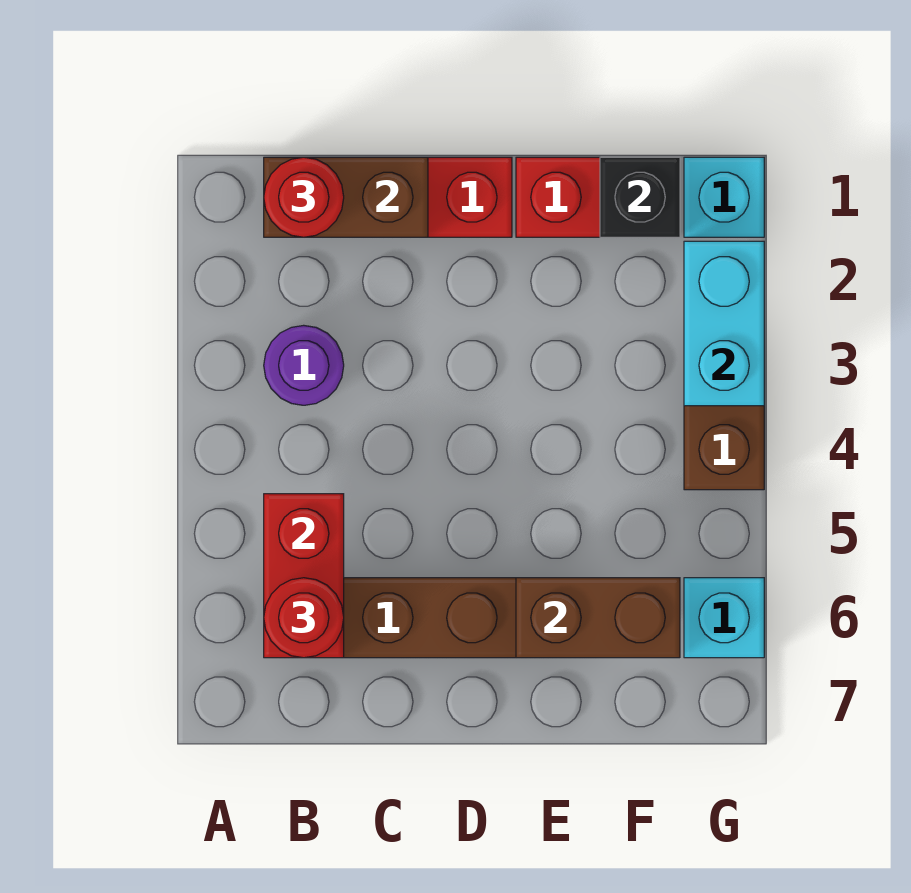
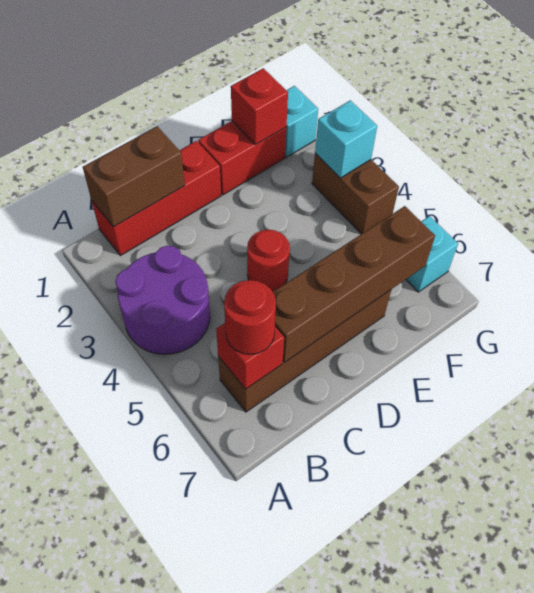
red 1x1 round brick [264,157,344,237] -> red 1x1 round brick moved to [247,230,290,292]
purple 1x1 round brick [264,325,344,405] -> purple 2x2 round brick [115,246,210,354]
red 1x2 brick [264,494,344,658] -> red 1x1 brick [216,323,284,389]
brown 1x2 brick [516,578,680,658] -> brown 1x4 brick [273,206,435,362]
black 1x1 brick [600,157,680,237] -> red 1x1 brick [231,68,288,145]
cyan 1x2 brick [684,241,764,406] -> cyan 1x1 brick [315,100,377,178]

